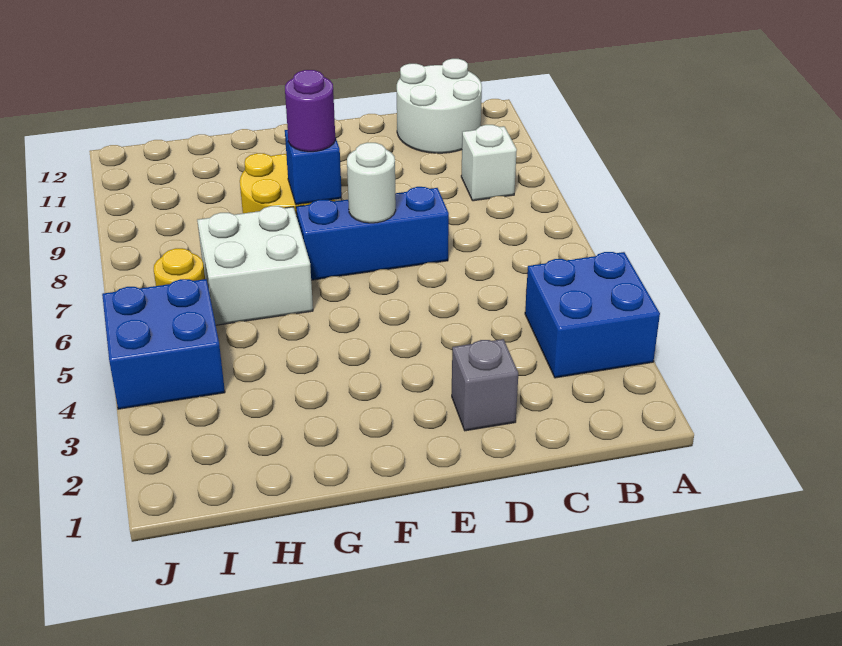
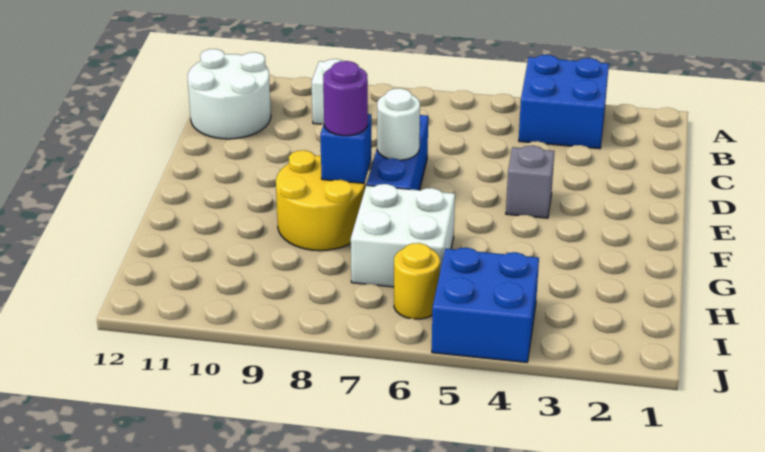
grey 1x1 brick [452,339,518,431] -> grey 1x1 brick moved to [506,145,554,218]

